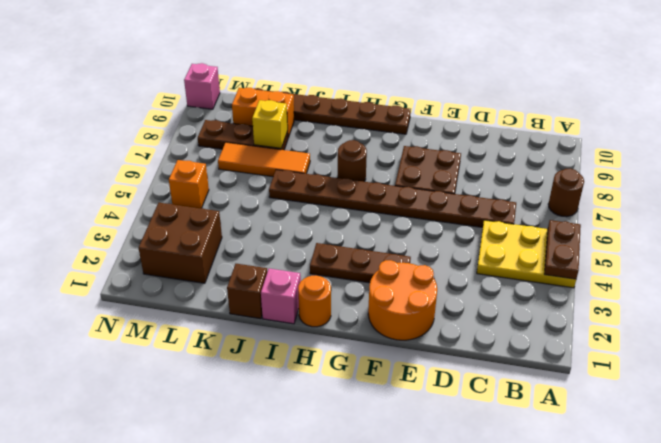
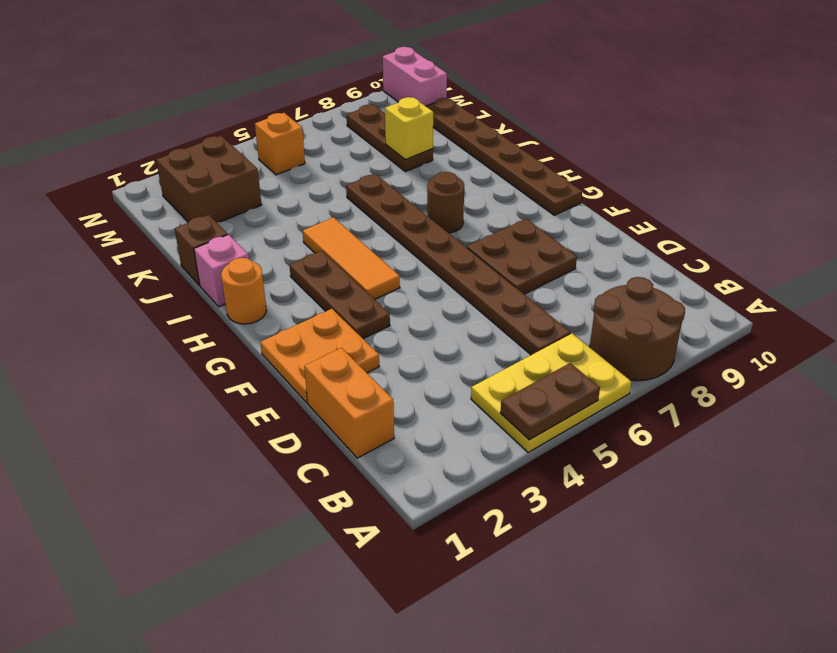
yellow 2x3 plate [477,220,576,288] -> yellow 2x3 plate turned to [471,334,631,452]
brown 1x1 round brick [548,168,584,217] -> brown 2x2 round brick [590,277,685,381]
orange 2x2 round brick [368,260,437,340] -> orange 2x2 plate [260,309,379,403]
orange 1x3 tile [218,142,310,177] -> orange 1x3 tile moved to [303,217,400,299]
orange 1x2 brick [232,88,294,138] -> orange 1x2 brick moved to [304,348,394,458]
pink 1x1 brick [184,63,220,109] -> pink 1x2 brick [383,47,447,106]

